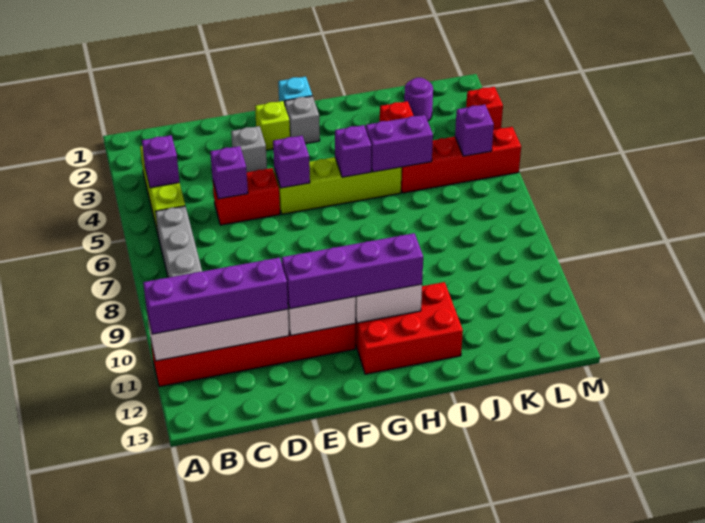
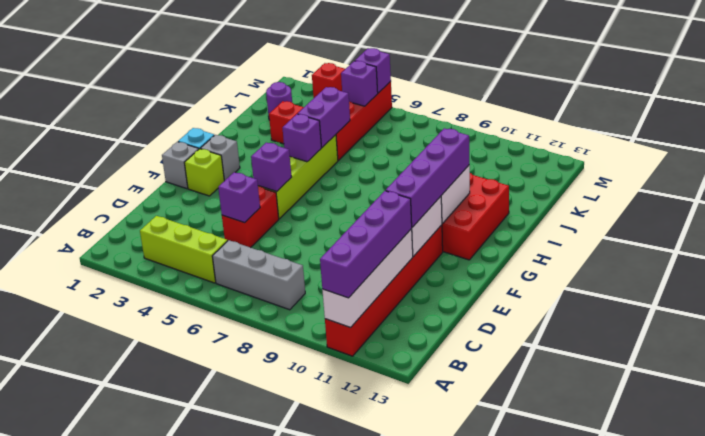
purple 1x1 brick [142,135,180,188] -> purple 1x1 brick moved to [355,48,391,93]
grey 1x1 brick [231,126,267,172] -> grey 1x1 brick moved to [162,142,199,189]

